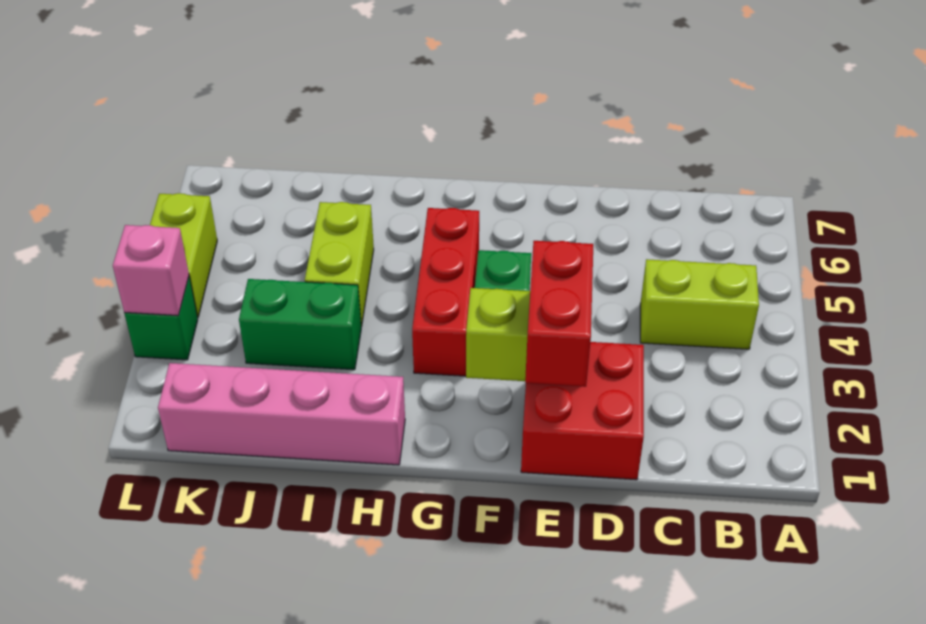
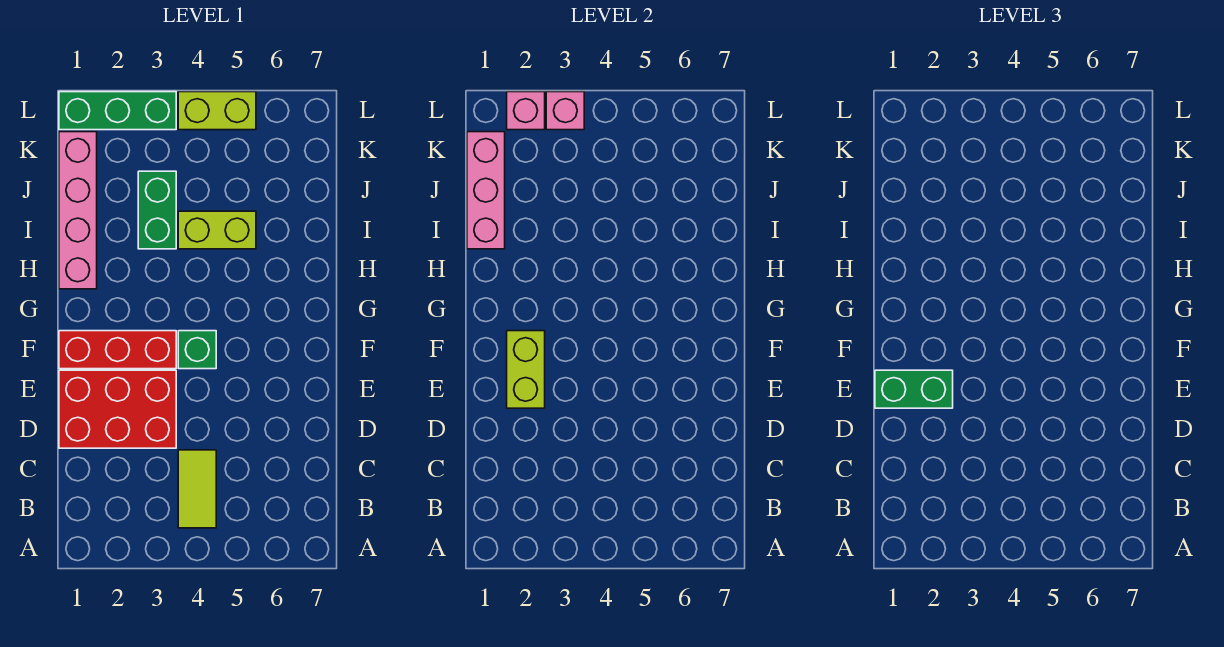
lime 1x2 brick [640,259,759,349] -> lime 1x2 tile [178,450,216,528]
red 2x2 brick [521,342,644,480] -> red 2x3 brick [59,370,176,448]
red 1x2 brick [525,241,593,387] -> green 1x2 brick [875,370,953,408]
red 1x3 brick [412,208,479,376] -> red 1x3 brick moved to [59,331,176,369]
none -> pink 1x3 brick [467,132,505,249]
none -> pink 1x1 brick [507,92,545,130]
green 1x1 brick [124,277,198,360] -> green 1x3 brick [59,92,176,130]

